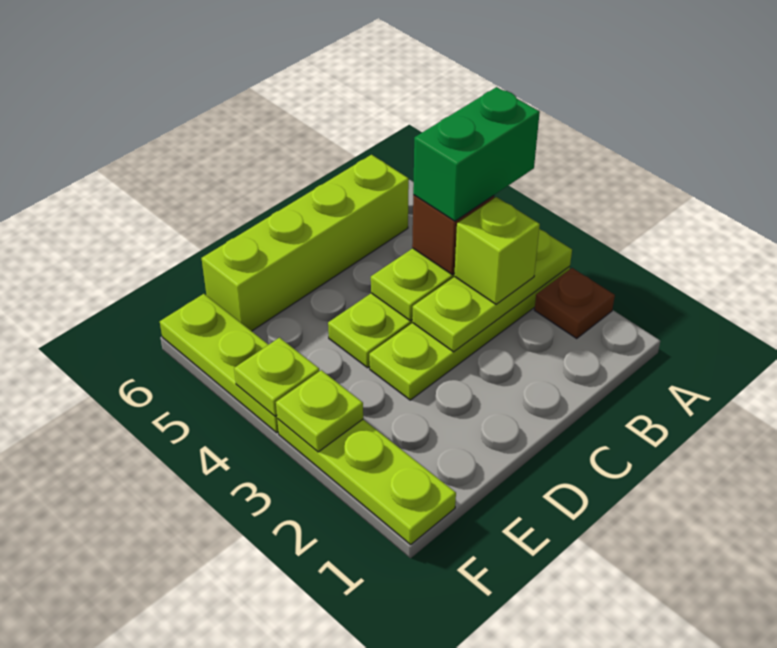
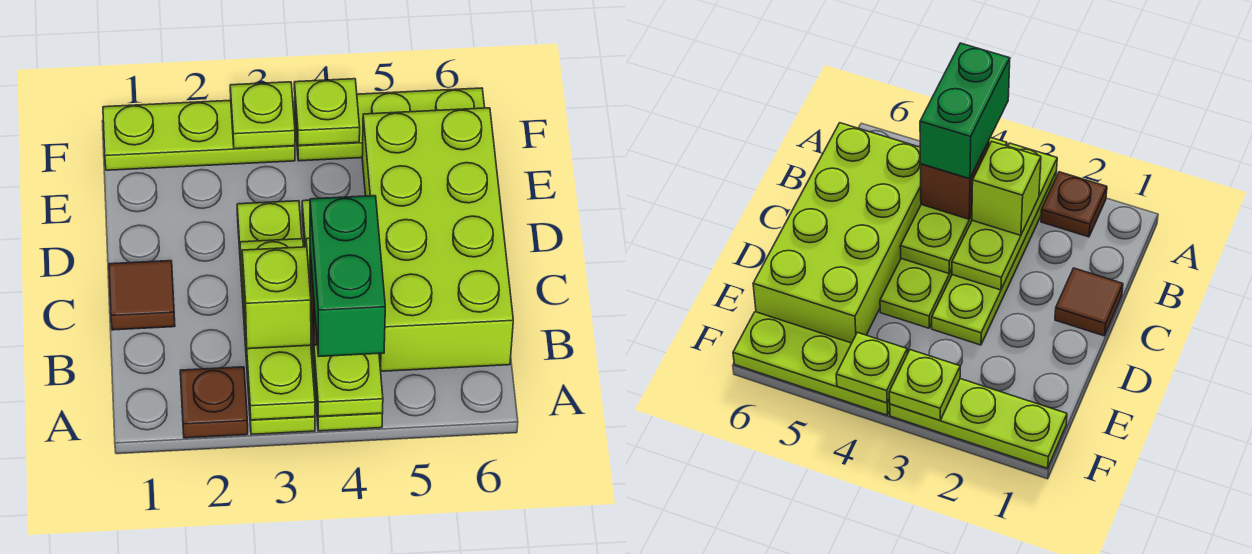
lime 1x4 brick [201,155,409,331] -> lime 2x4 brick [362,108,513,371]
none -> brown 1x1 tile [109,261,175,330]

